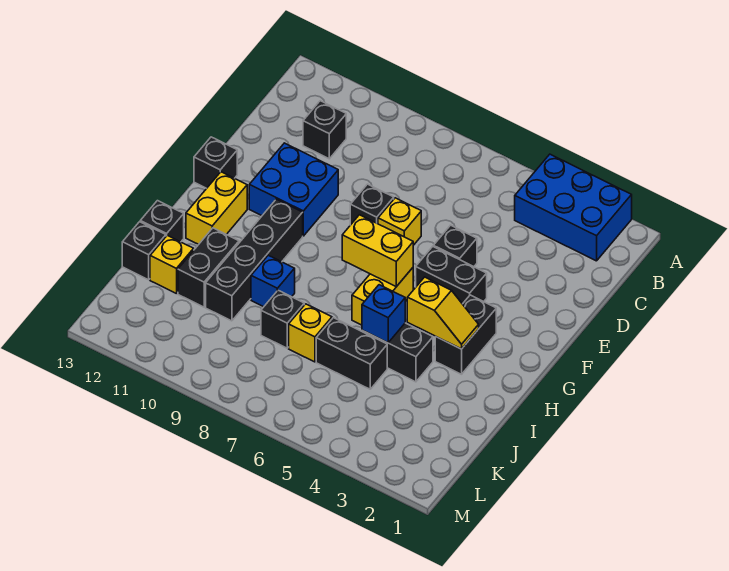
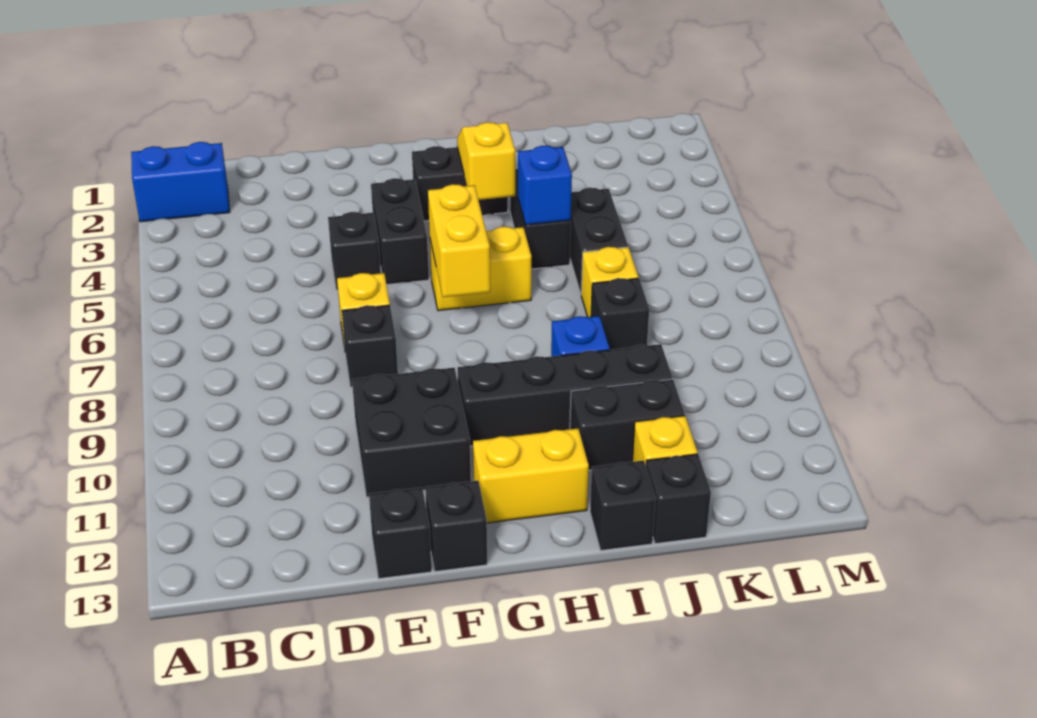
blue 2x3 brick [515,154,632,261] -> blue 1x2 brick [131,142,230,222]
black 1x1 brick [303,101,346,159] -> black 1x1 brick moved to [369,487,432,579]
blue 2x2 brick [249,143,338,236] -> black 2x2 brick [352,368,471,497]

